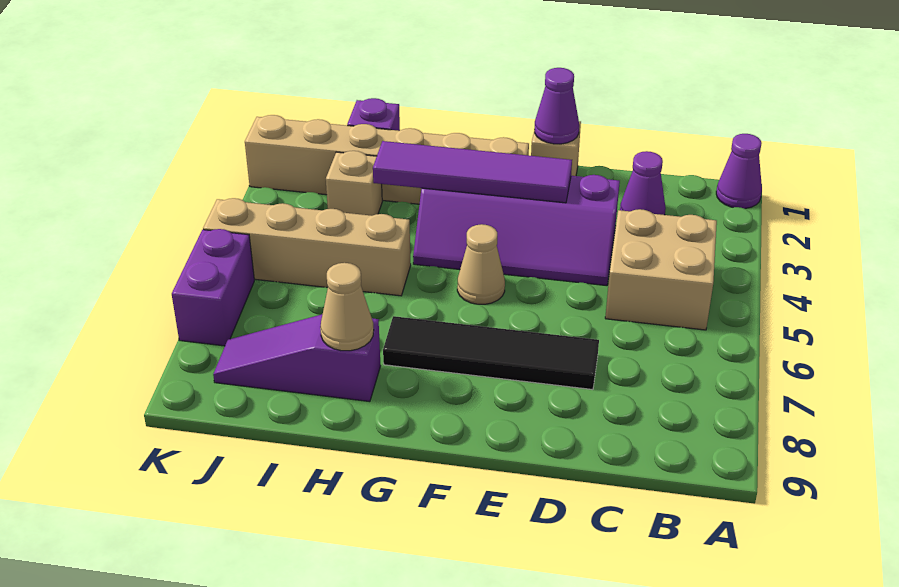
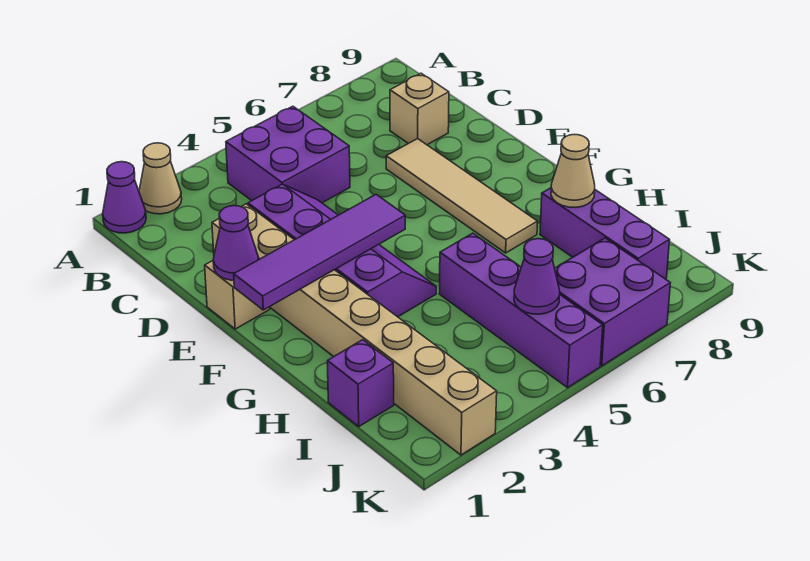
tan 2x2 brick [605,209,717,330] -> purple 2x2 brick [226,106,350,203]
purple 1x1 cone [620,151,666,215] -> purple 1x1 cone moved to [514,239,560,314]
black 1x4 tile [383,316,599,390] -> tan 1x4 tile [386,139,538,253]
purple 1x4 tile [373,141,572,203] -> purple 1x4 tile turned to [234,195,405,310]
tan 1x6 brick [245,115,529,204] -> tan 1x8 brick [212,204,497,455]
tan 1x1 cone [457,224,505,304] -> tan 1x1 cone moved to [139,143,182,214]
tan 1x4 brick [203,198,411,296] -> purple 1x4 brick [439,233,603,388]
purple 1x3 slope [213,314,381,402] -> purple 1x3 brick [540,188,670,279]
tan 1x1 brick [326,151,382,216] -> tan 1x1 brick moved to [390,73,449,145]
purple 1x2 brick [172,229,254,346] -> purple 2x2 brick [555,238,670,366]

